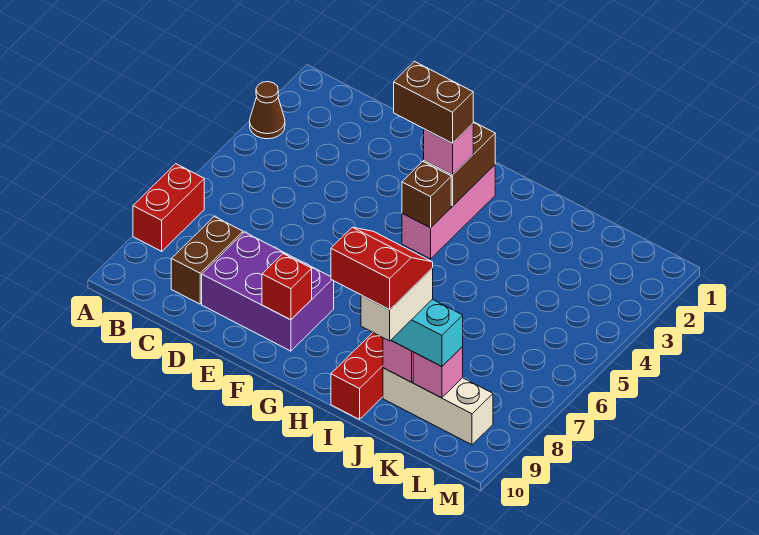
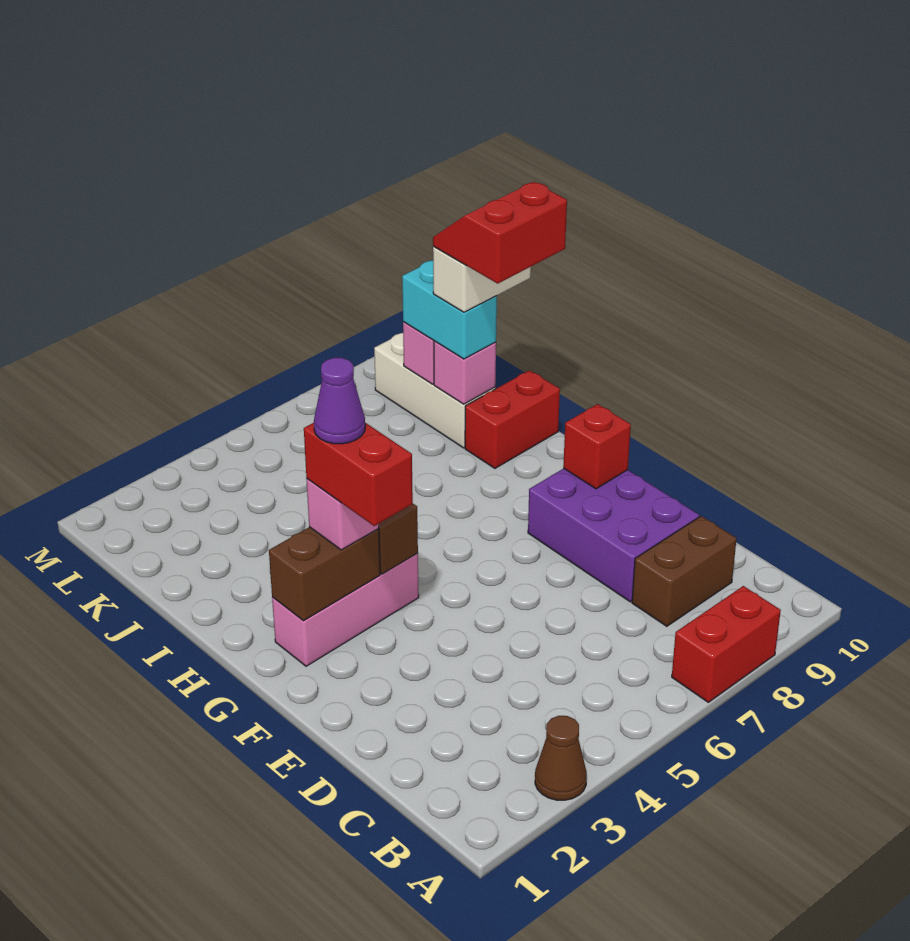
brown 1x2 brick [394,62,473,143] -> red 1x2 brick [304,423,413,526]
none -> purple 1x1 cone [314,358,365,444]
red 2x2 slope [331,227,433,310] -> red 2x2 slope turned to [433,182,567,284]

